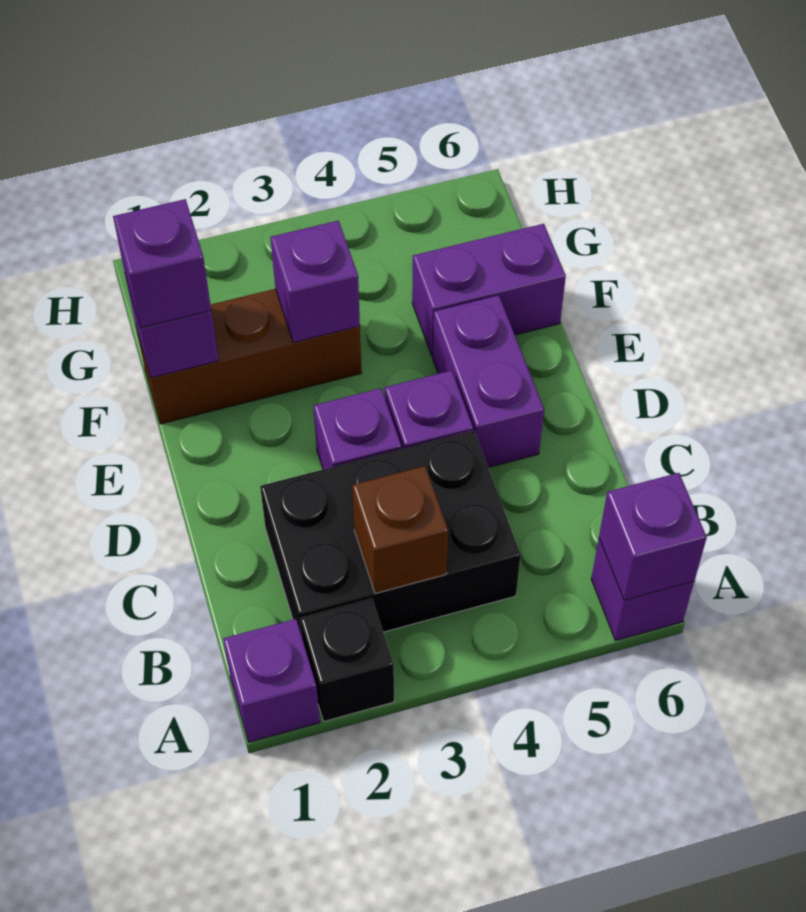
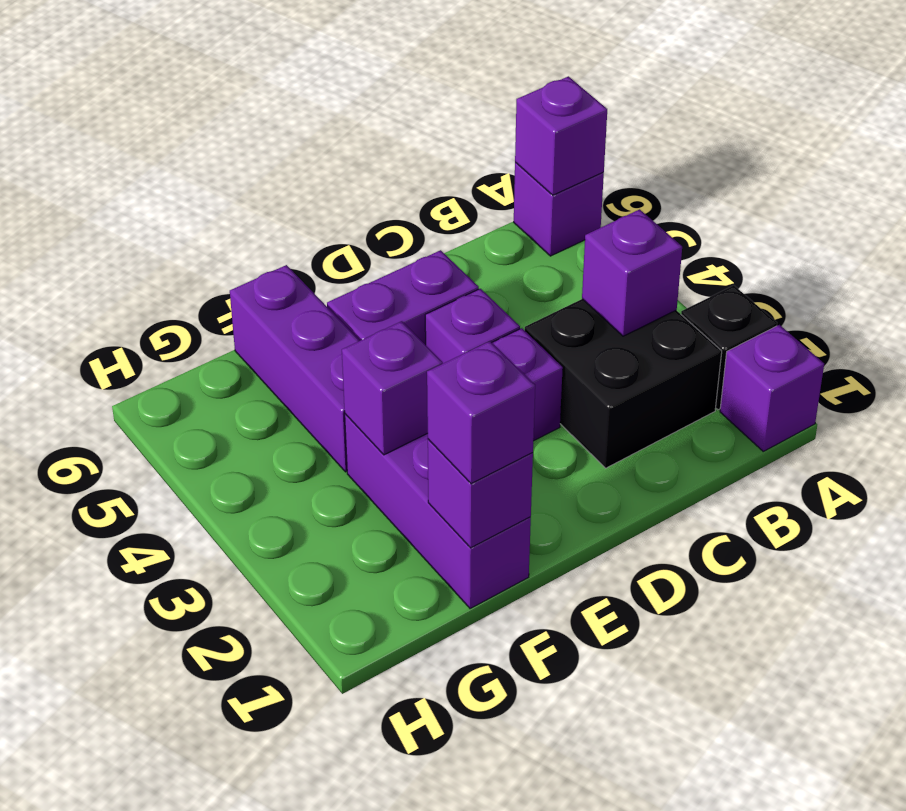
black 2x3 brick [260,431,521,636] -> black 2x2 brick [525,299,722,468]
brown 1x1 brick [352,466,448,593] -> purple 1x1 brick [582,209,682,336]
brown 1x3 brick [136,289,361,424] -> purple 1x3 brick [345,414,531,609]
purple 1x2 brick [412,224,566,356] -> purple 1x3 brick [230,265,360,472]

